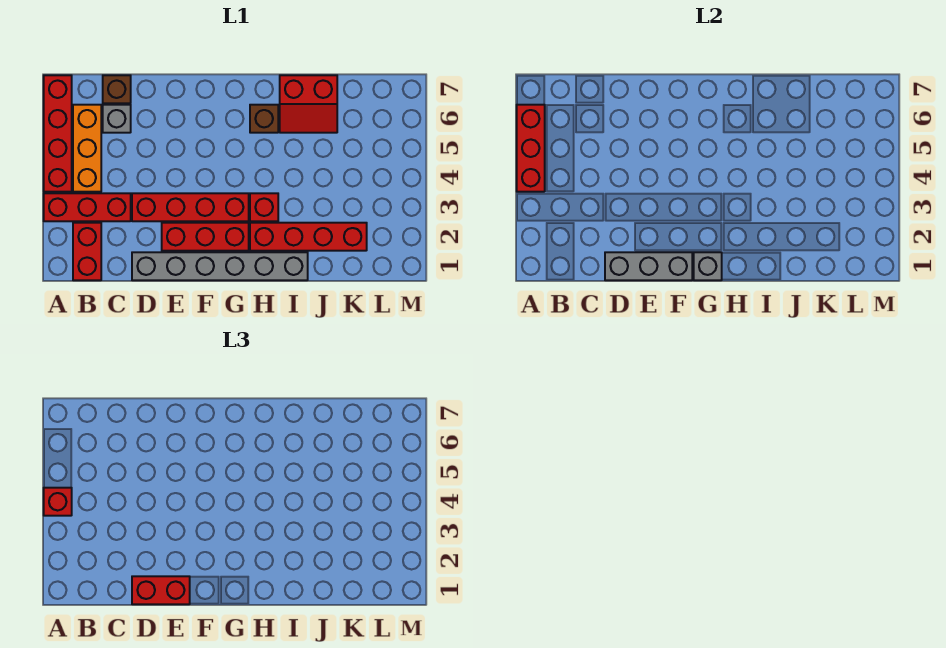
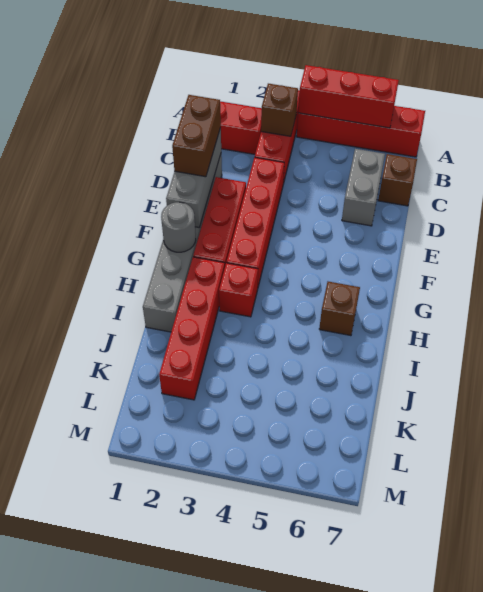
red 1x1 brick [44,488,72,516] -> none
none -> brown 1x1 brick [261,84,298,136]
orange 1x3 brick [73,105,101,192] -> none
grey 1x1 brick [103,105,131,133] -> grey 1x2 brick [342,149,385,226]
red 1x2 brick [132,576,190,604] -> brown 1x2 brick [172,95,221,177]
grey 1x1 brick [694,252,722,280] -> grey 1x1 round brick [161,202,196,252]
red 2x2 slope [280,75,337,133] -> none

